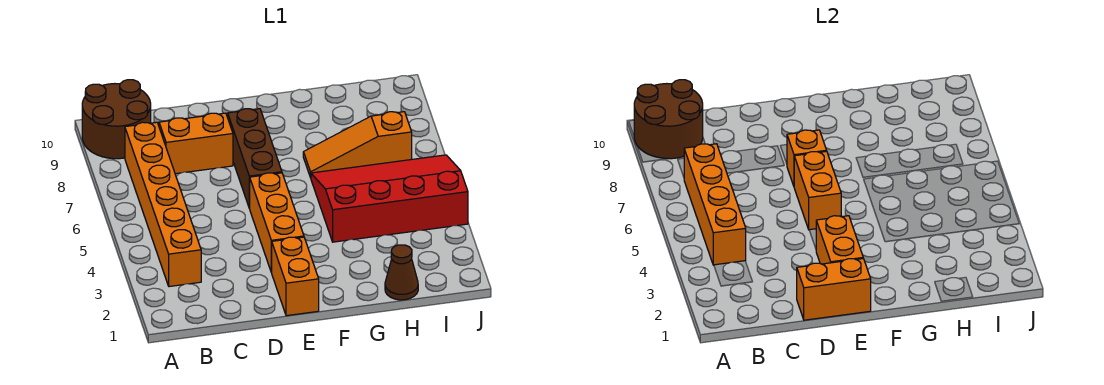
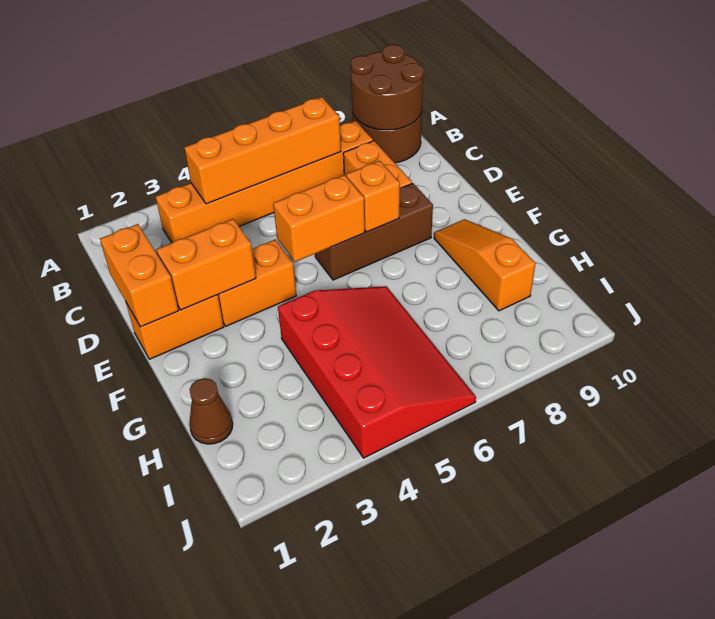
orange 1x3 brick [249,173,304,273] -> orange 1x2 brick [218,240,296,326]
orange 1x3 slope [303,112,412,178] -> orange 1x3 slope moved to [434,219,536,311]

